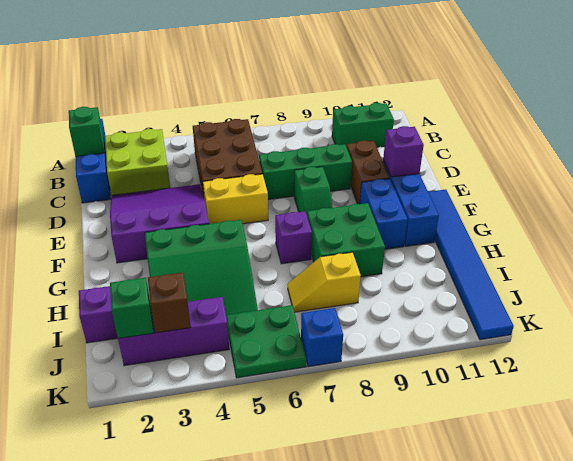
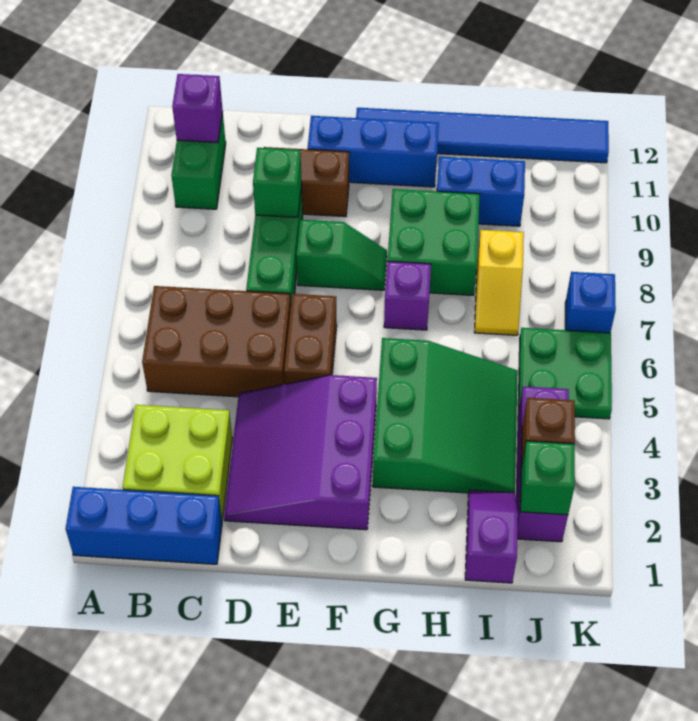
green 1x1 brick [69,107,104,156] -> green 1x1 brick moved to [253,148,302,217]
yellow 1x2 brick [203,174,268,224] -> brown 1x2 brick [284,294,337,384]
purple 1x1 brick [383,126,424,177] -> purple 1x1 brick moved to [172,74,223,143]
blue 1x2 brick [360,179,408,249] -> blue 1x2 brick moved to [437,157,525,226]

